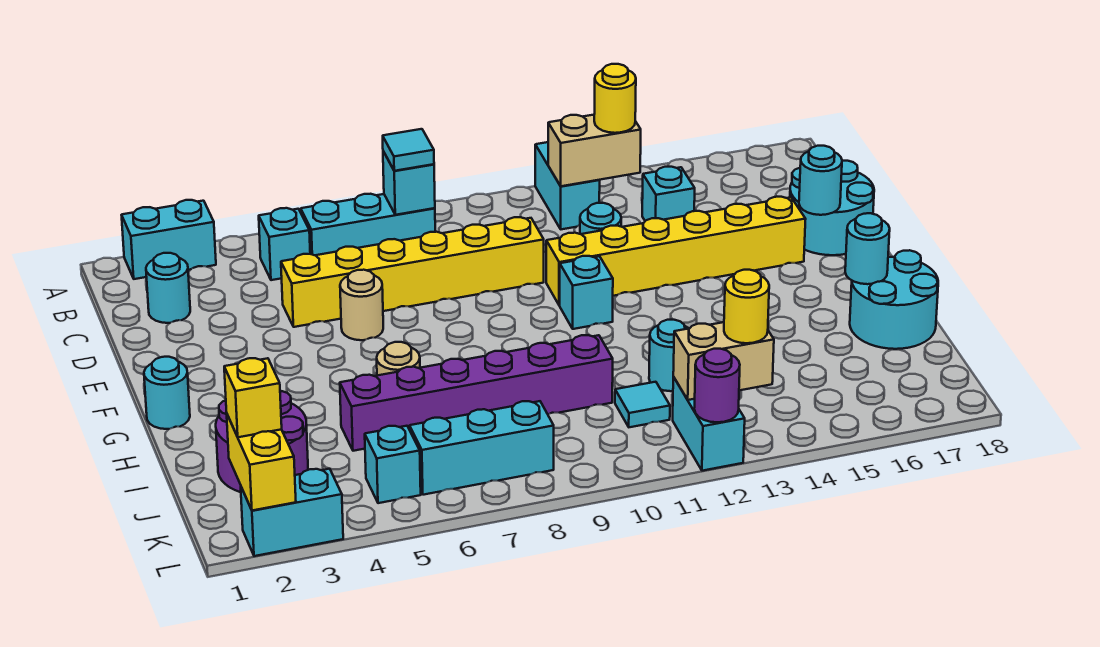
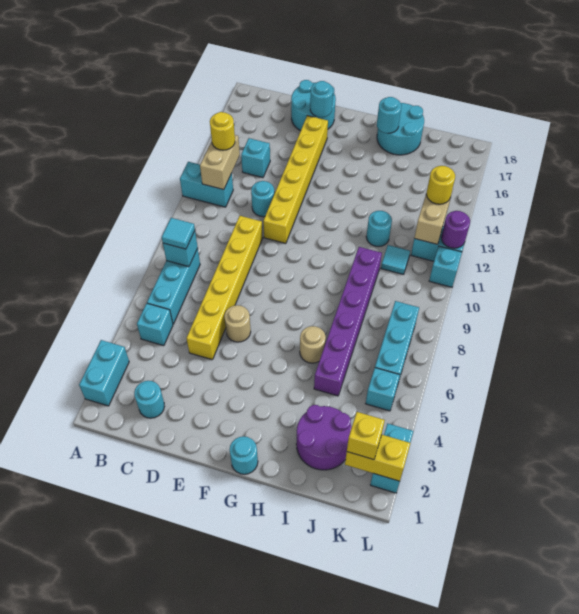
cyan 1x1 brick [560,256,613,329] -> cyan 1x1 brick moved to [429,246,462,287]

